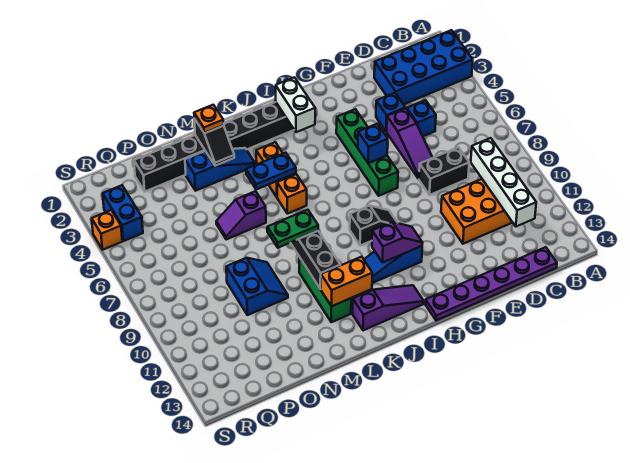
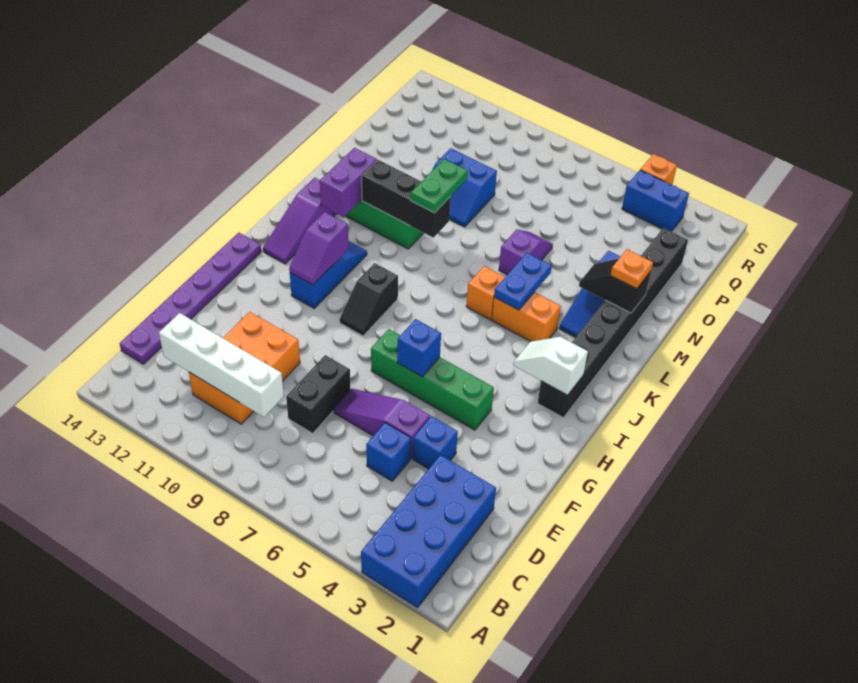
white 1x2 brick [276,77,315,132] -> white 1x2 slope [514,337,588,395]
orange 1x2 brick [321,257,372,306] -> purple 1x2 brick [320,148,377,217]

